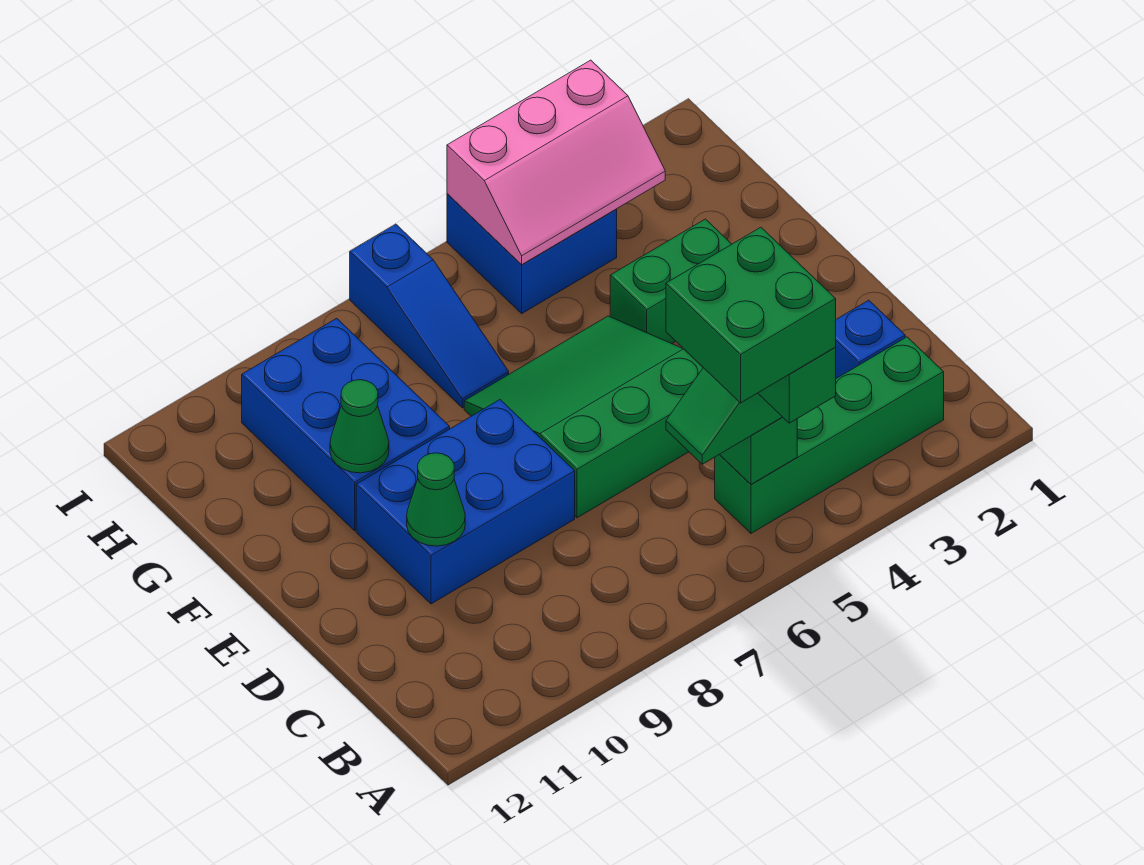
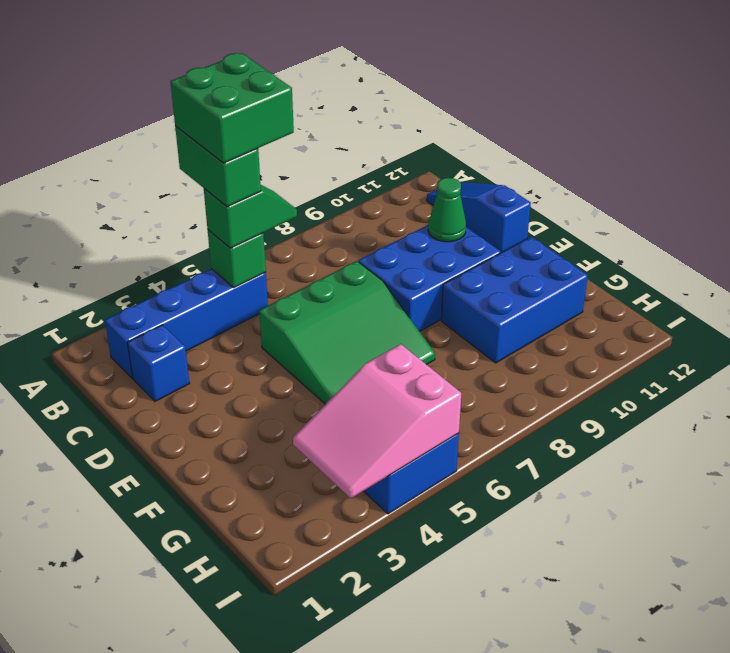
green 1x4 brick [715,337,944,533] -> blue 1x4 brick [105,269,268,378]
green 1x2 brick [610,219,731,344] -> none
blue 2x3 brick [242,318,450,531] -> blue 2x3 brick turned to [441,237,588,363]
green 1x1 cone [330,380,389,473] -> none
blue 1x3 slope [350,224,509,408] -> blue 1x3 slope moved to [427,182,531,253]
pink 2x3 slope [447,60,665,264] -> pink 2x3 slope turned to [293,344,461,498]

